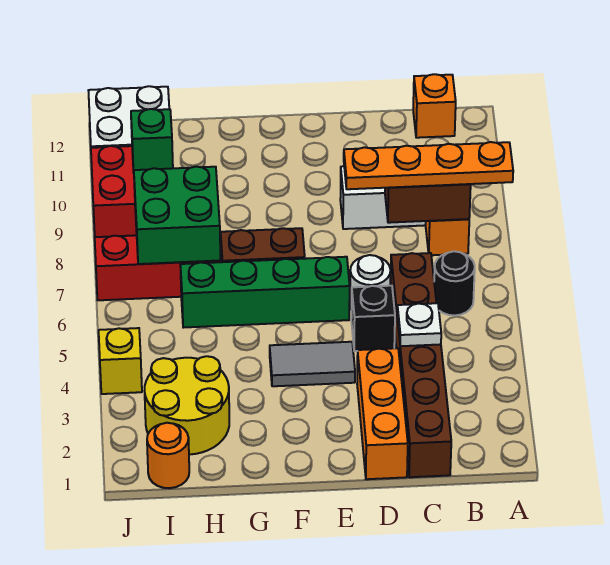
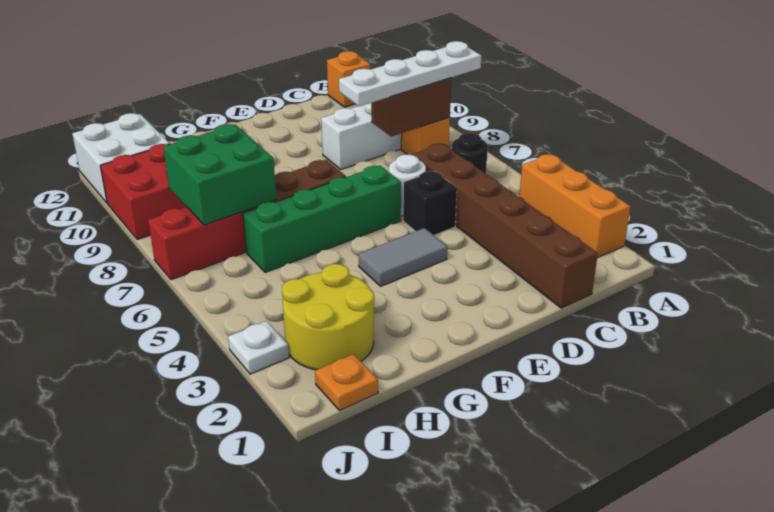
orange 1x4 plate [344,142,513,189] -> white 1x4 plate [339,41,481,106]
white 1x1 plate [397,303,441,346] -> white 1x1 plate moved to [228,321,289,374]
orange 1x3 brick [357,348,408,479] -> orange 1x3 brick moved to [519,154,631,258]
orange 1x1 round brick [147,423,189,488] -> orange 1x1 plate [315,354,378,411]
green 1x1 brick [131,109,173,172] -> none
yellow 1x1 brick [99,328,142,394] -> none

